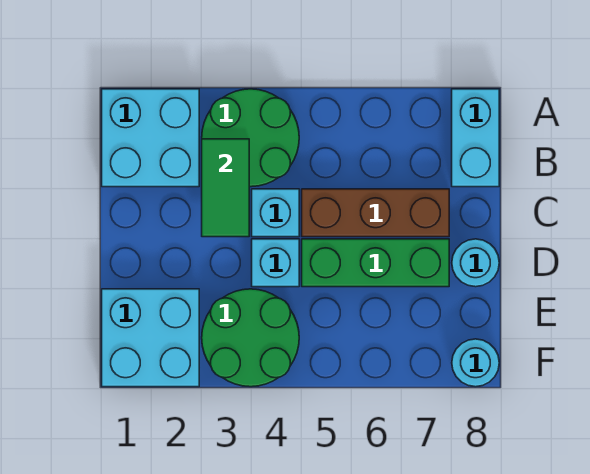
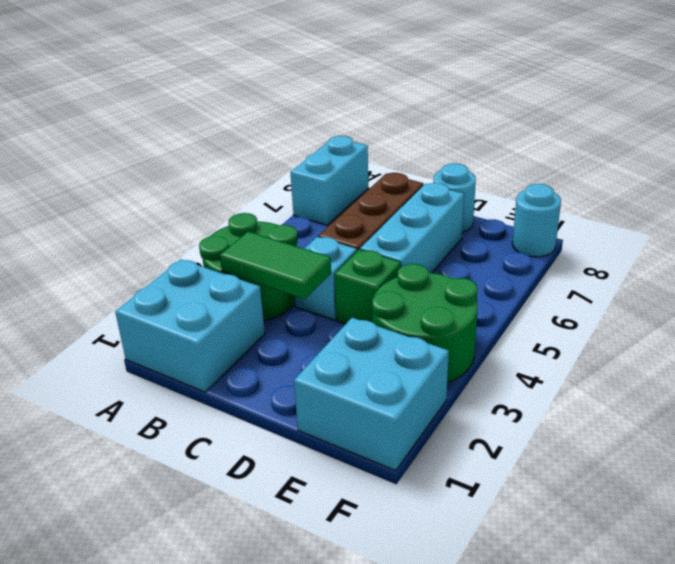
cyan 1x2 brick [452,89,499,187] -> cyan 1x2 brick turned to [290,136,368,225]
cyan 1x1 brick [252,239,299,287] -> green 1x1 brick [335,250,401,324]
green 1x3 brick [302,239,449,287] -> cyan 1x3 brick [360,183,464,273]

